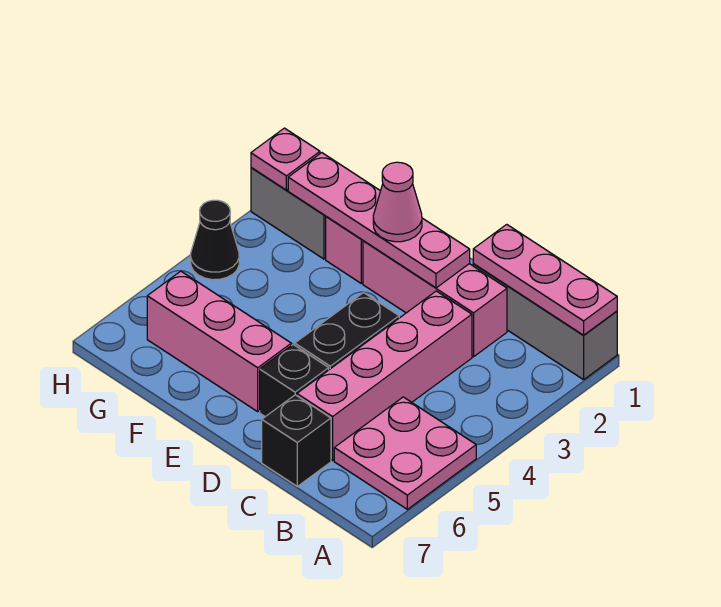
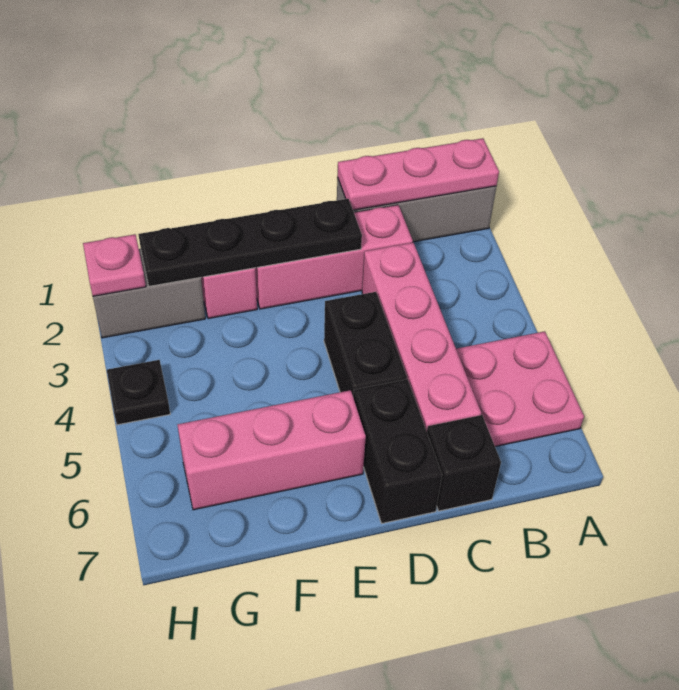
pink 1x4 plate [288,153,470,288] -> black 1x4 plate [138,199,362,286]
black 1x1 brick [260,345,329,417] -> black 1x2 brick [353,379,442,523]
pink 1x1 cone [373,162,422,242] -> none
black 1x1 cone [191,200,239,280] -> black 1x1 plate [107,360,170,425]

